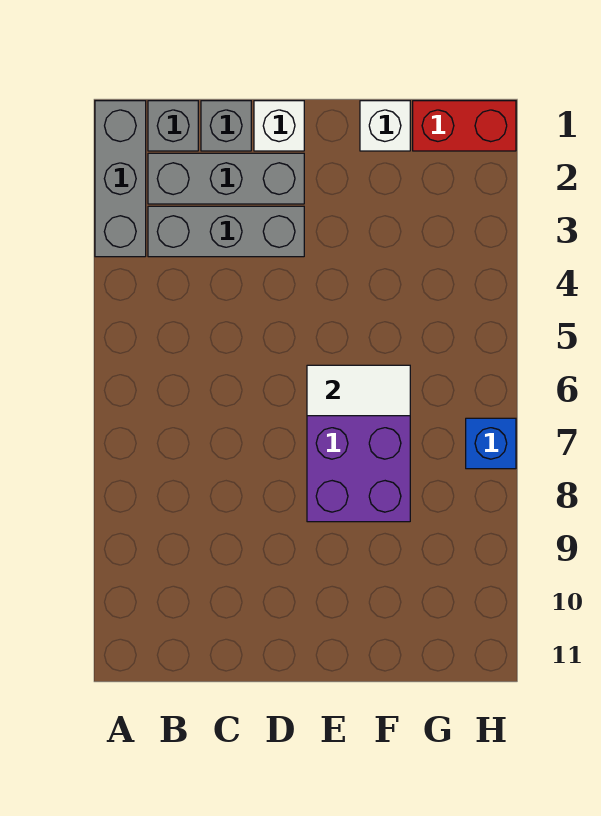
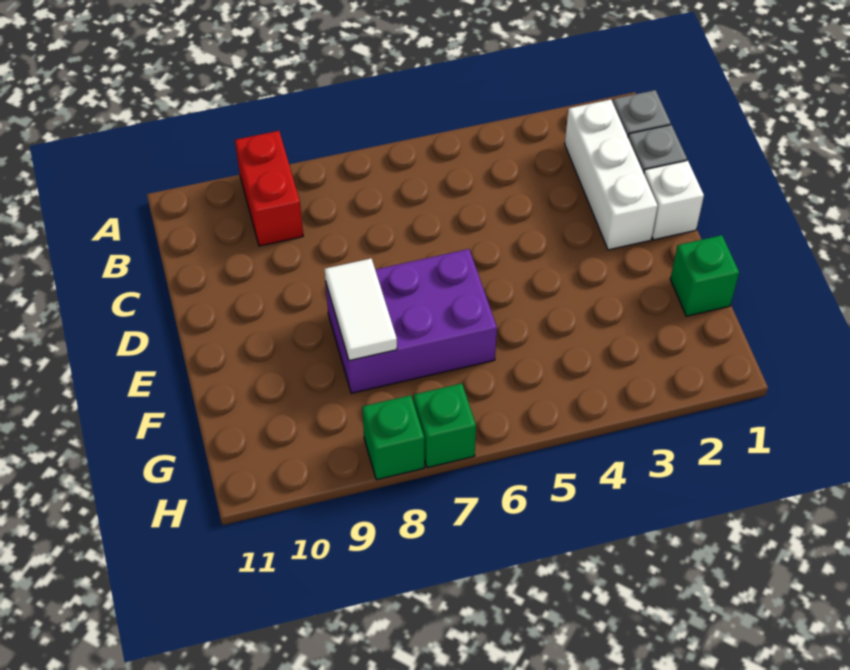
grey 1x3 brick [95,101,146,257] -> none
grey 1x3 brick [148,153,304,204] -> white 1x3 brick [565,99,658,250]
grey 1x3 brick [148,206,304,257] -> none
white 1x2 tile [307,365,410,416] -> white 1x2 tile moved to [324,258,397,361]
white 1x1 brick [360,101,410,151] -> green 1x1 brick [670,235,739,316]
red 1x2 brick [413,101,516,151] -> red 1x2 brick moved to [235,131,303,246]
blue 1x1 brick [466,418,516,469] -> green 1x1 brick [414,383,476,468]
none -> green 1x1 brick [362,395,424,480]

